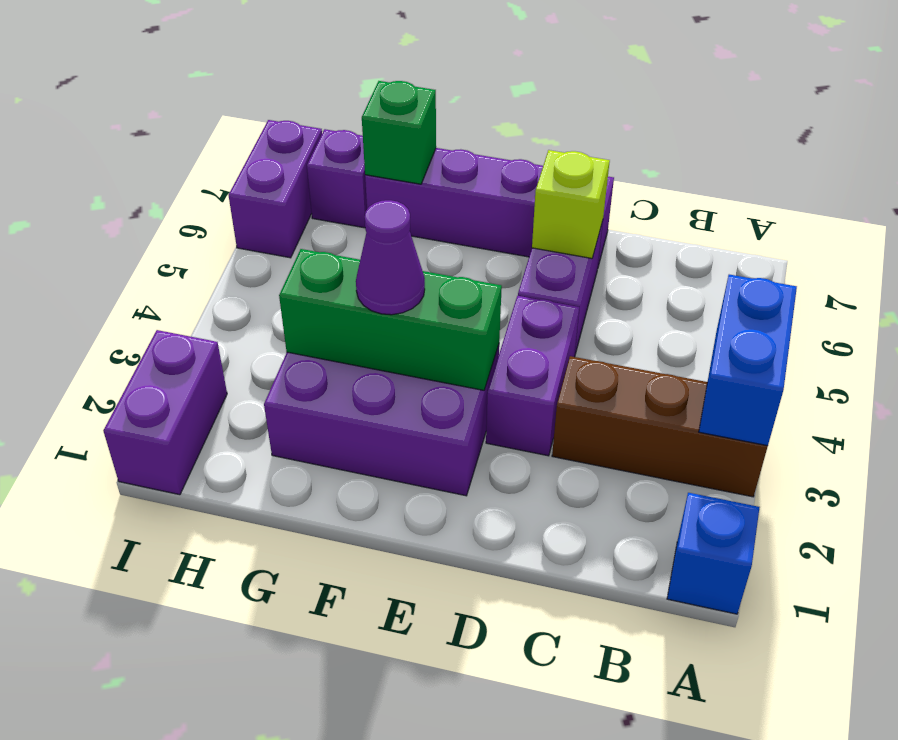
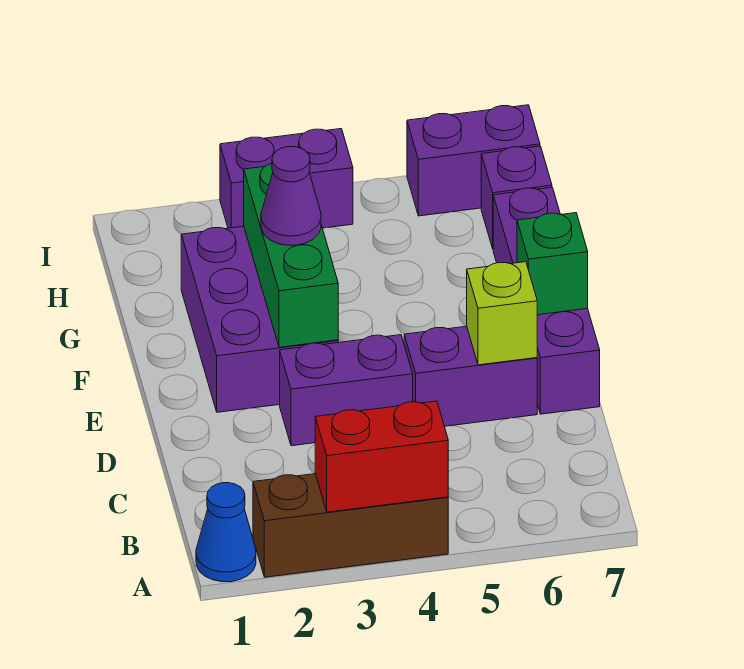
blue 1x1 brick [667,493,760,614] -> blue 1x1 cone [196,483,256,582]
brown 1x3 brick [552,356,768,497] -> brown 1x3 brick turned to [253,474,448,577]
blue 1x2 brick [699,275,797,446] -> red 1x2 brick [315,401,448,512]
green 1x1 brick [362,81,436,184] -> green 1x1 brick moved to [517,213,588,315]
purple 1x2 brick [103,330,227,495] -> purple 1x2 brick moved to [220,129,353,228]

